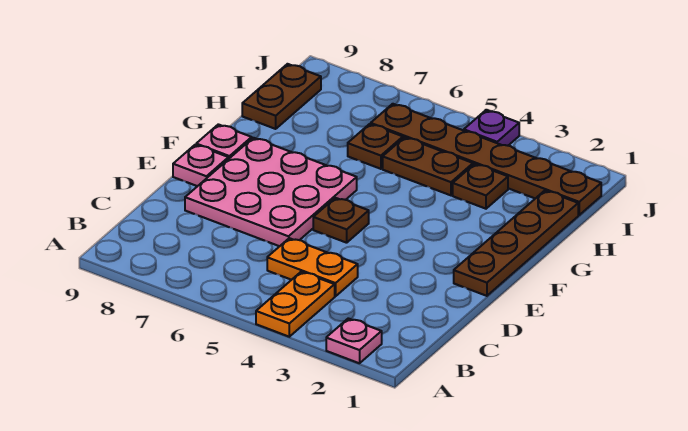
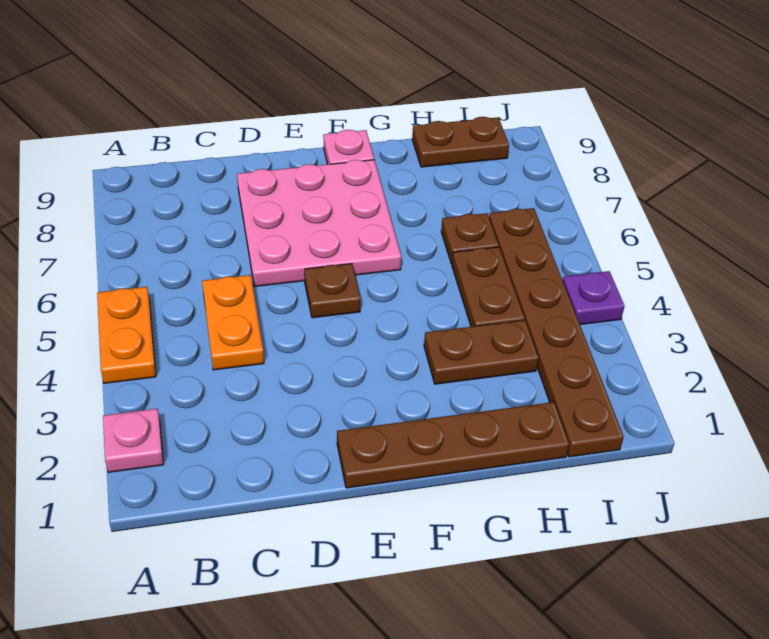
orange 1x2 plate [256,272,335,337] -> orange 1x2 plate turned to [97,287,156,383]
pink 1x1 plate [173,145,228,186] -> none
brown 1x1 plate [453,164,508,209] -> brown 1x2 plate [424,320,539,384]

